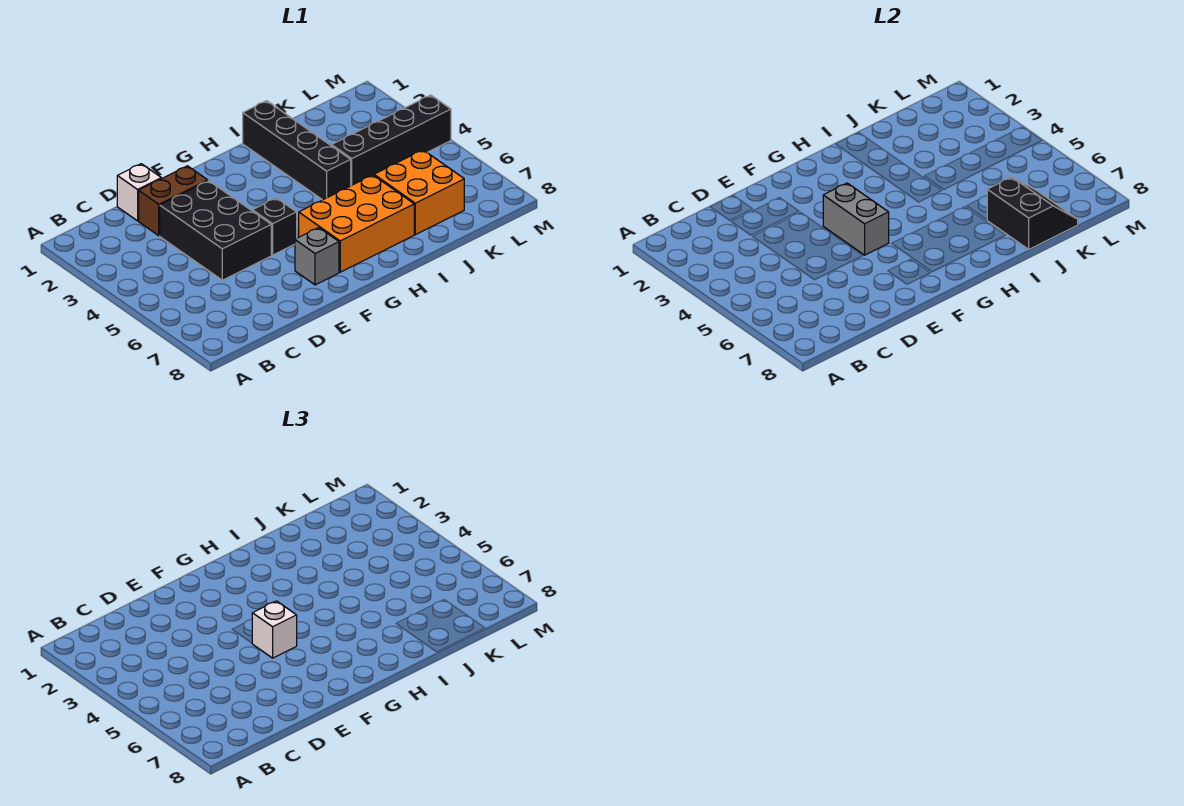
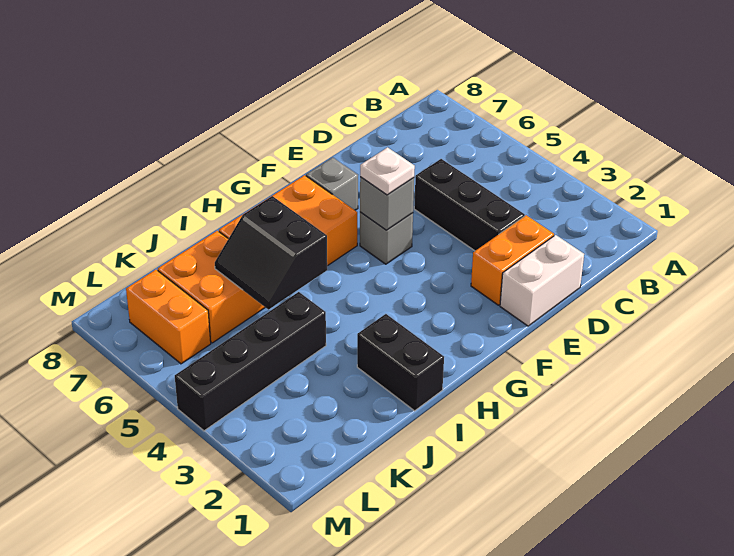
white 1x1 brick [117,164,161,221] -> white 1x2 brick [500,235,584,326]
brown 1x2 brick [139,166,208,236] -> orange 1x2 brick [471,215,554,305]
black 2x3 brick [160,181,271,280] -> black 1x3 brick [414,159,525,251]
grey 1x2 brick [823,183,889,255] -> grey 1x1 brick [360,177,414,230]
black 1x1 brick [252,198,297,255] -> grey 1x1 brick [360,212,413,264]
white 1x1 brick [252,601,297,658] -> white 1x1 plate [360,147,415,195]
black 1x4 brick [243,101,351,200] -> black 1x2 brick [357,314,444,411]
black 2x2 slope [987,177,1078,249] -> black 2x2 slope moved to [215,196,327,310]
none -> orange 1x2 brick [126,270,211,364]

